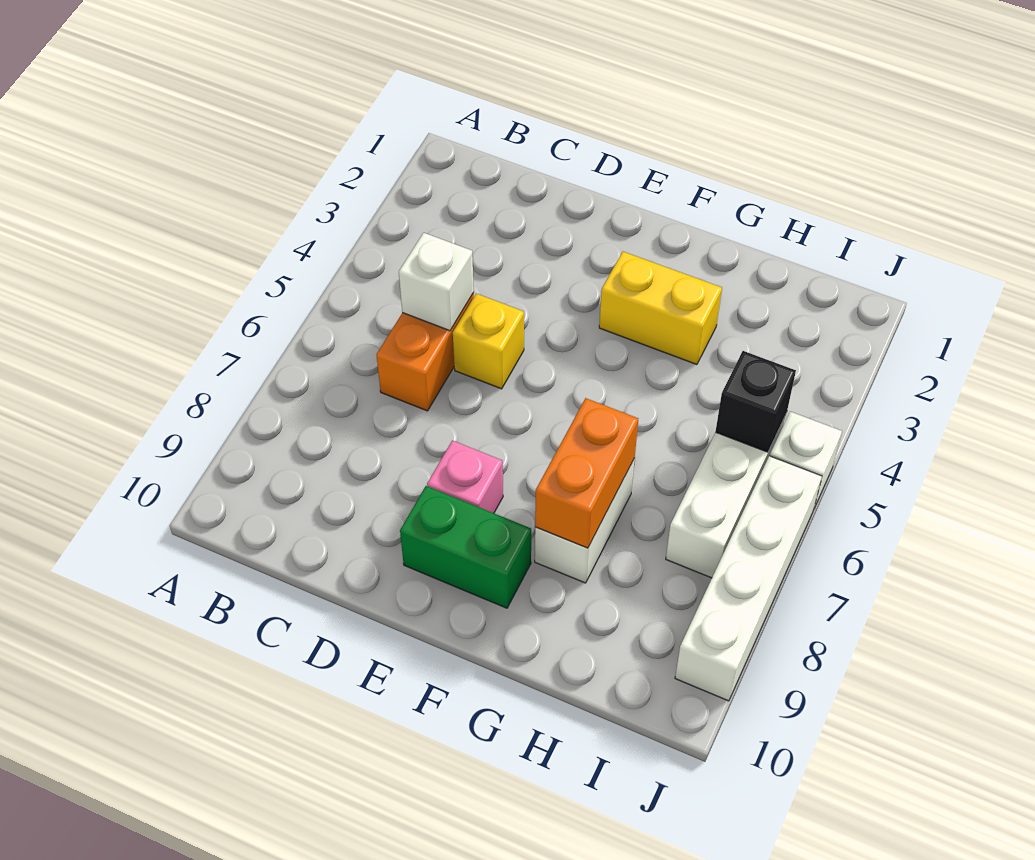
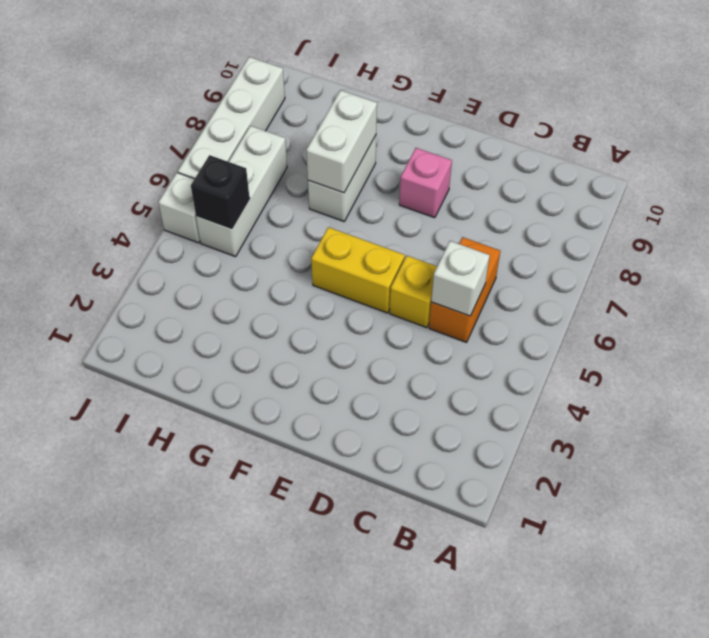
green 1x2 brick [400,486,531,608] -> none
yellow 1x2 brick [599,252,722,365] -> yellow 1x2 brick moved to [311,227,405,313]
orange 1x2 brick [535,398,638,548] -> white 1x2 brick [306,90,377,193]

